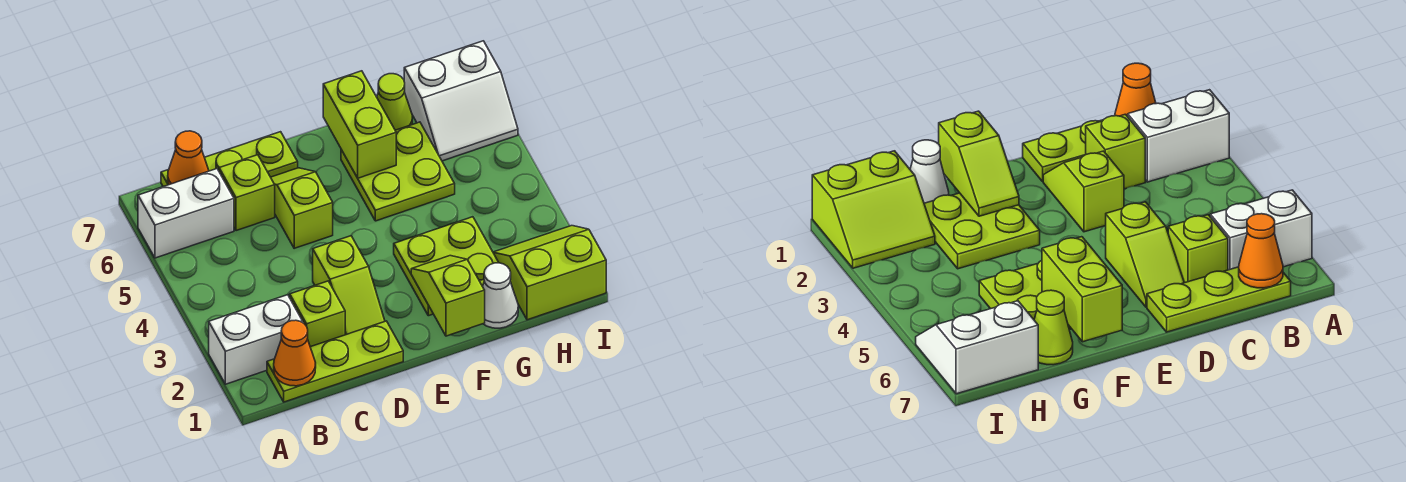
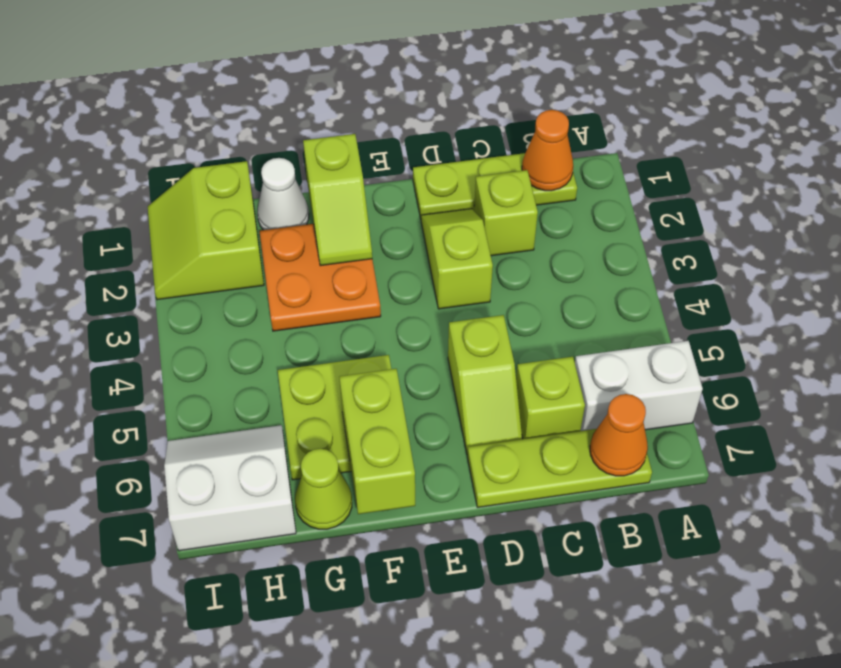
white 1x2 brick [209,295,303,384] -> none
lime 2x2 plate [394,217,499,316] -> orange 2x2 plate [260,224,381,331]
lime 2x2 slope [493,226,606,320] -> lime 2x2 slope turned to [148,161,264,300]

